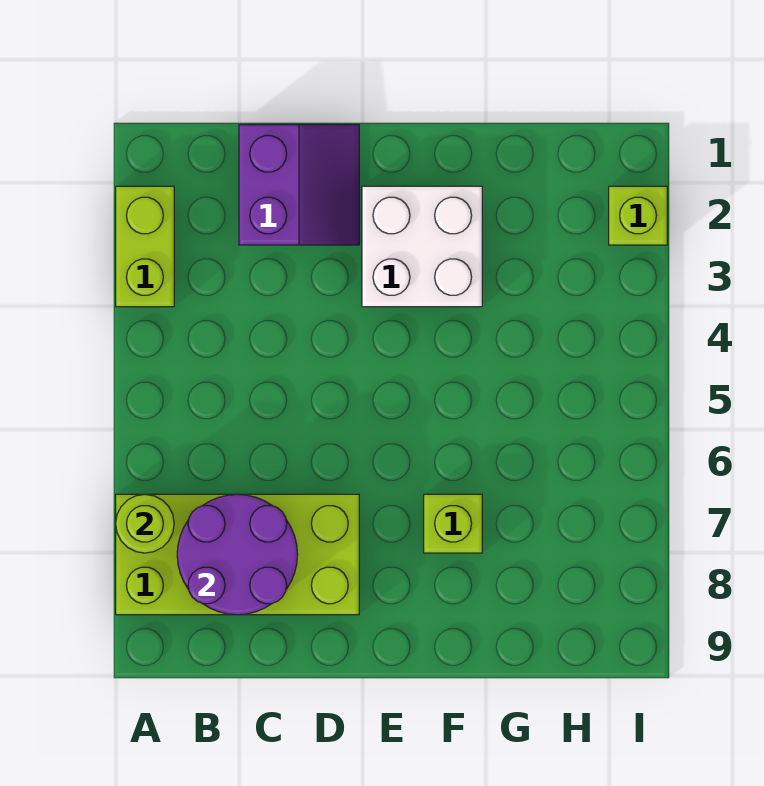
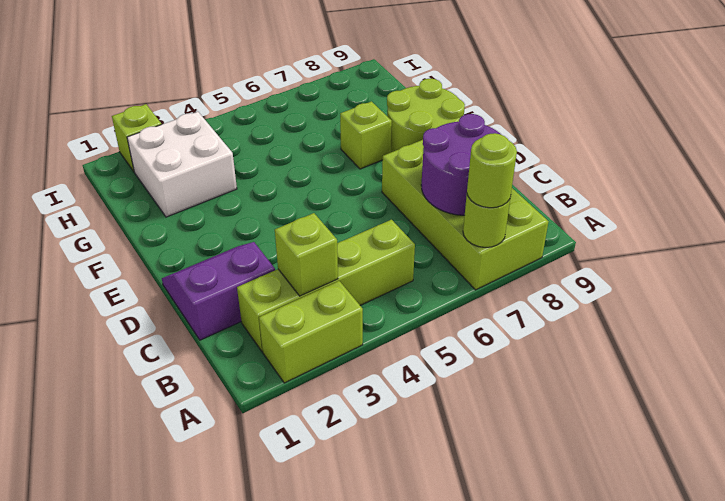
none -> lime 1x1 round brick [467,133,517,208]
none -> lime 1x4 brick [237,220,415,351]
none -> lime 1x1 brick [275,213,338,296]
white 2x2 brick [362,186,482,307] -> white 2x2 brick moved to [127,112,237,217]
none -> lime 2x2 round brick [387,79,465,152]

